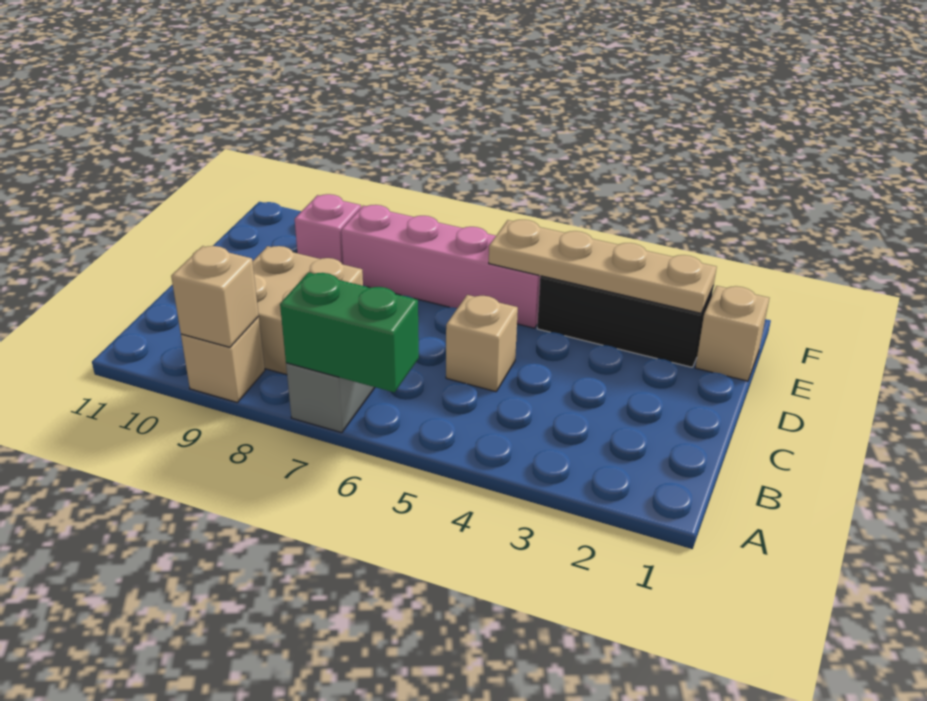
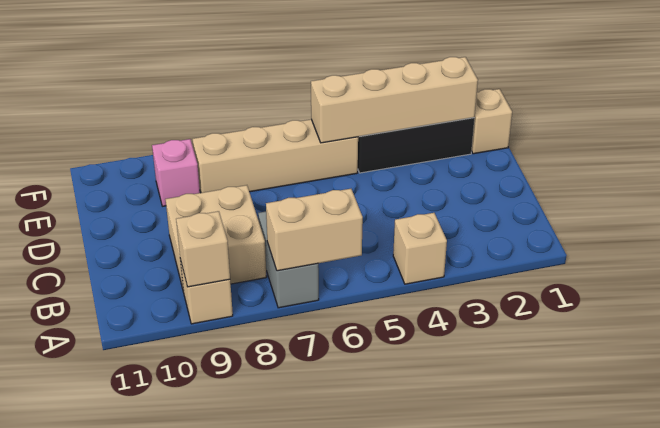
green 1x2 brick [280,272,419,392] -> tan 1x2 brick [266,189,363,271]
tan 1x1 brick [446,295,518,392] -> tan 1x1 brick moved to [393,213,447,284]
tan 1x4 plate [489,220,717,313] -> tan 1x4 brick [311,57,478,143]
pink 1x4 brick [341,205,540,328] -> tan 1x4 brick [193,119,358,193]

